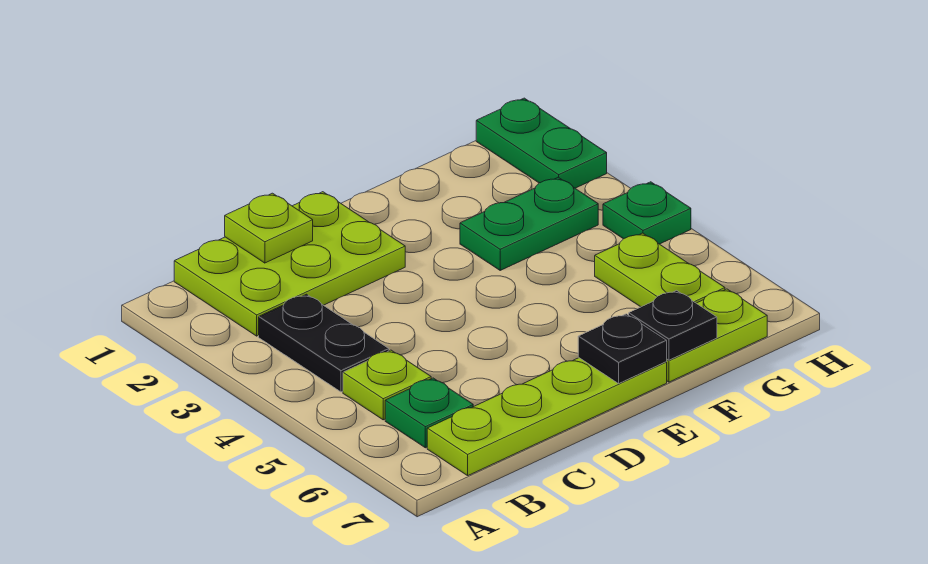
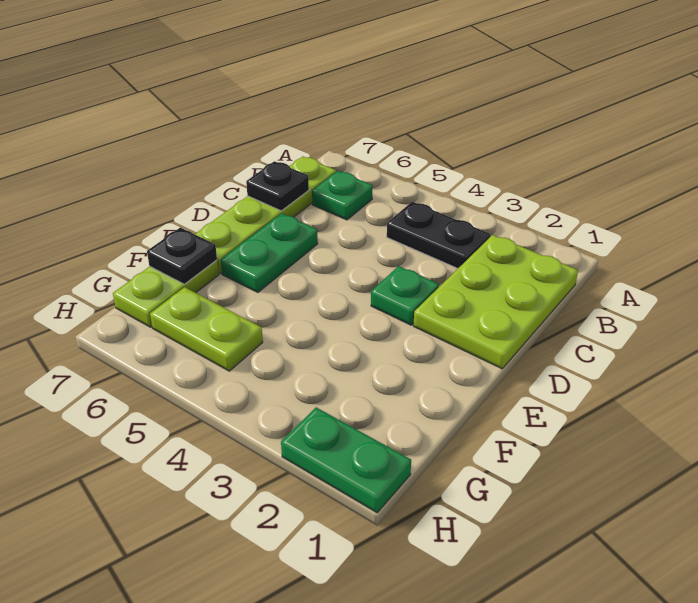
lime 1x1 plate [343,350,431,420] -> none
lime 1x1 plate [225,193,313,263] -> none
black 1x1 plate [578,314,667,384] -> black 1x1 plate moved to [246,161,309,211]
green 1x2 plate [460,177,598,270] -> green 1x2 plate moved to [221,214,318,292]
green 1x1 plate [603,182,691,244] -> green 1x1 plate moved to [371,266,439,325]

